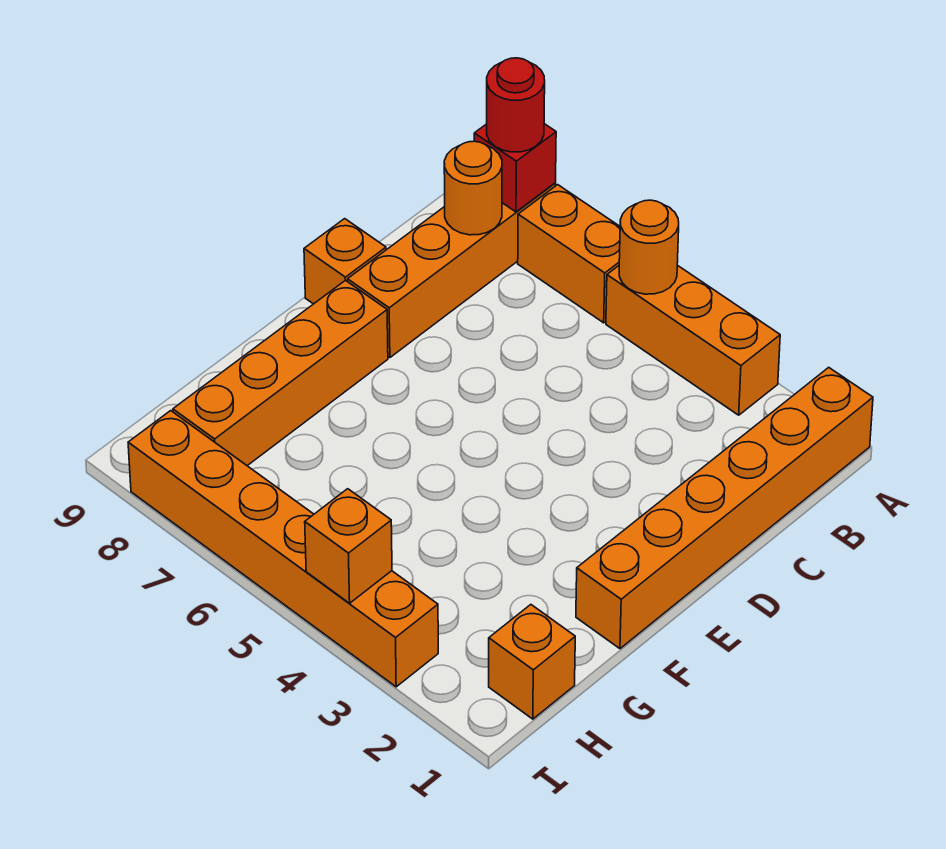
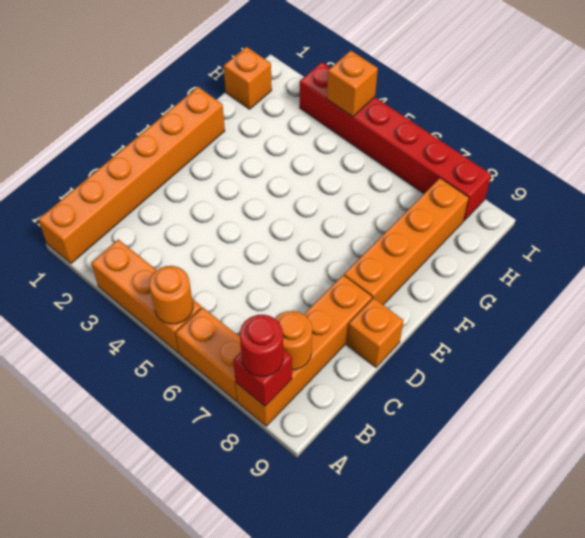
orange 1x6 brick [128,411,438,687] -> red 1x6 brick [300,62,491,221]

